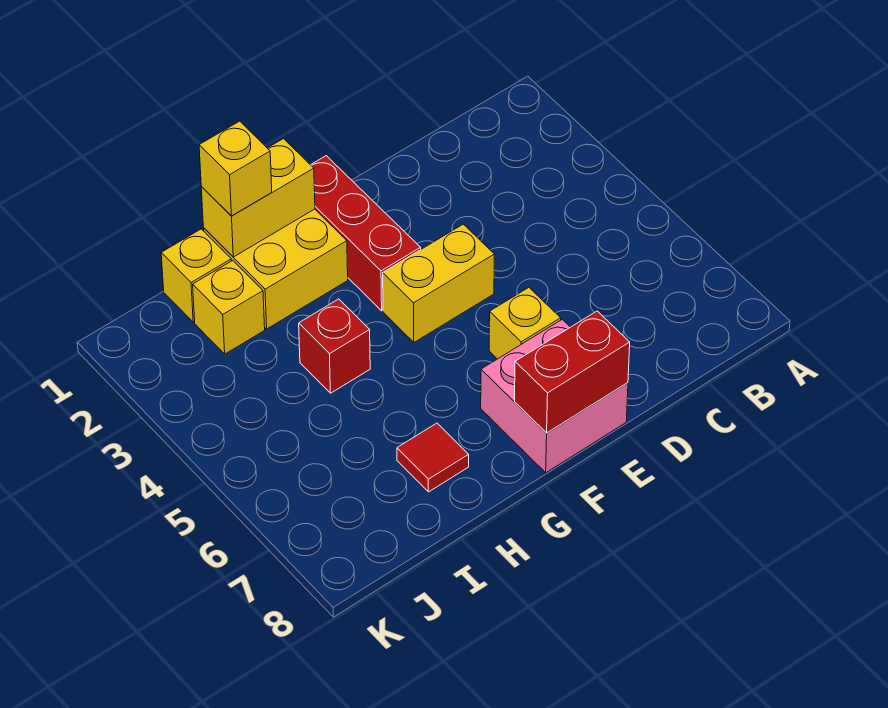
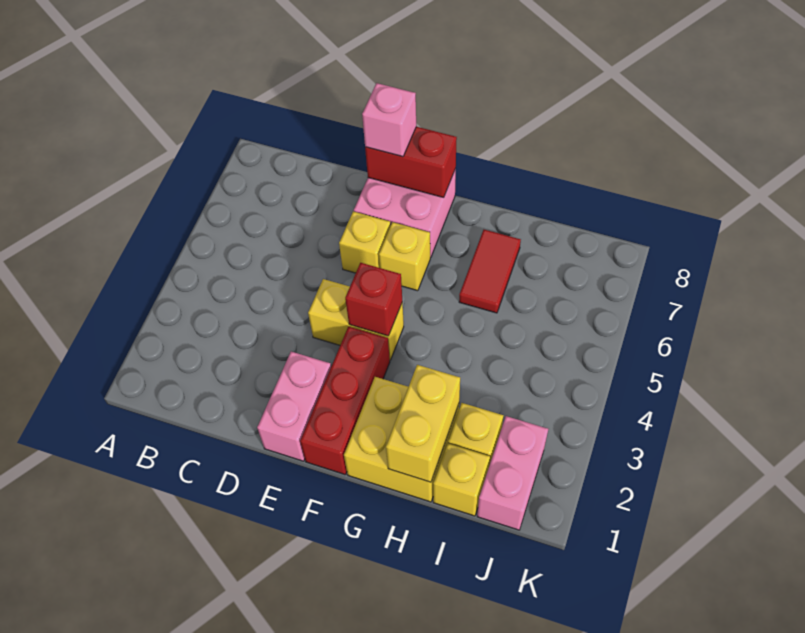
none -> pink 1x2 brick [257,352,331,461]
none -> pink 1x1 brick [362,83,416,157]
yellow 1x2 brick [201,139,315,257] -> yellow 1x2 brick turned to [386,365,460,482]
yellow 1x1 brick [199,121,272,216] -> yellow 1x1 brick moved to [379,222,430,291]
red 1x1 brick [299,299,370,393] -> red 1x1 brick moved to [345,263,402,336]
red 1x1 tile [397,423,469,492] -> red 1x2 tile [459,230,521,313]
none -> pink 1x2 brick [477,416,548,530]

